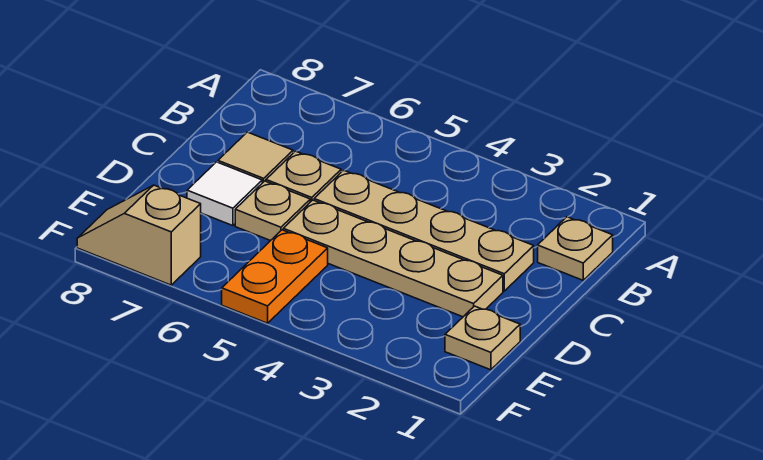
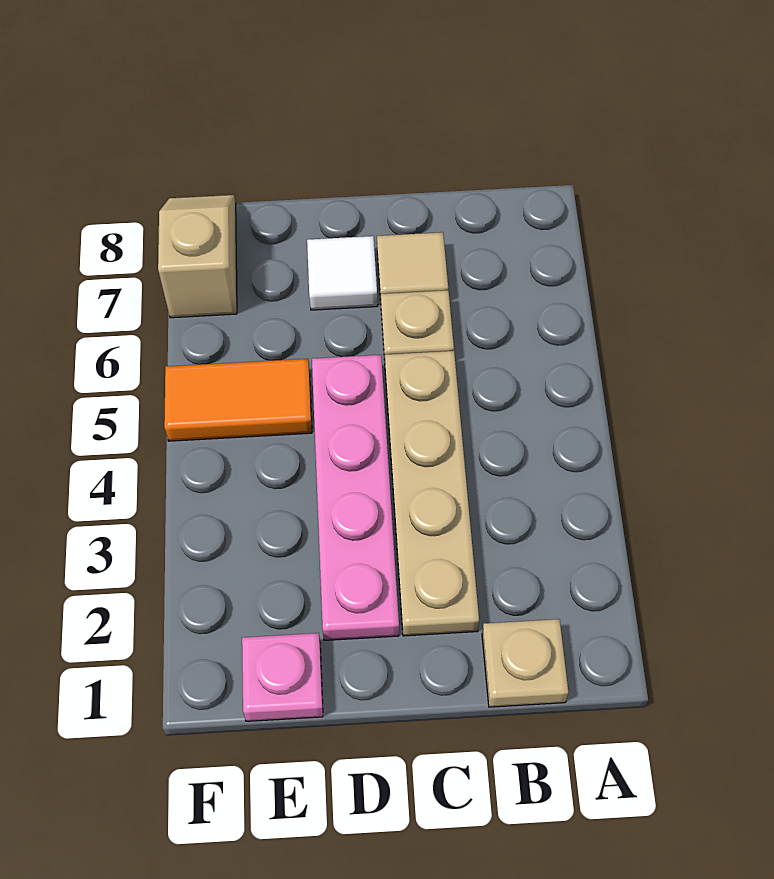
tan 1x4 plate [283,200,503,317] -> pink 1x4 plate [312,355,399,640]
tan 1x1 plate [235,181,310,241] -> none
tan 1x1 plate [445,306,520,370] -> pink 1x1 plate [242,633,323,721]
orange 1x2 plate [222,230,328,323] -> orange 1x2 tile [164,359,312,441]

